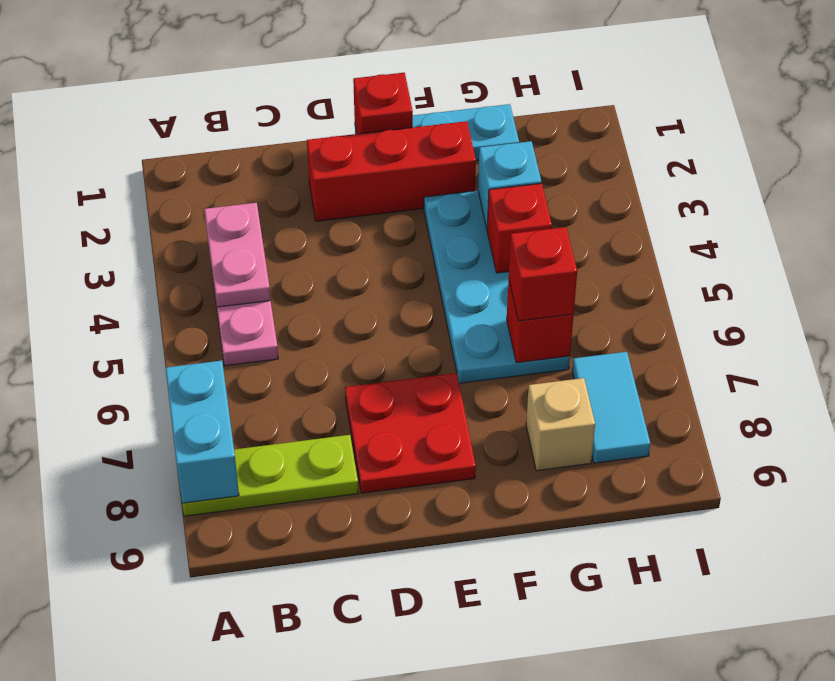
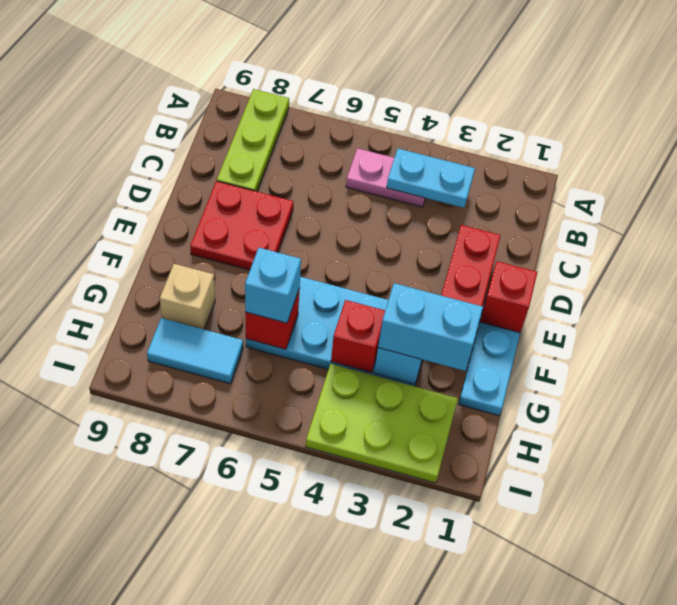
cyan 1x2 brick [166,361,239,503] -> cyan 1x2 brick moved to [378,283,483,371]
pink 1x2 plate [204,203,271,307] -> cyan 1x2 plate [387,149,475,208]
red 1x1 brick [509,227,577,321] -> cyan 1x1 brick [245,248,301,323]
none -> lime 2x3 plate [306,364,458,483]

